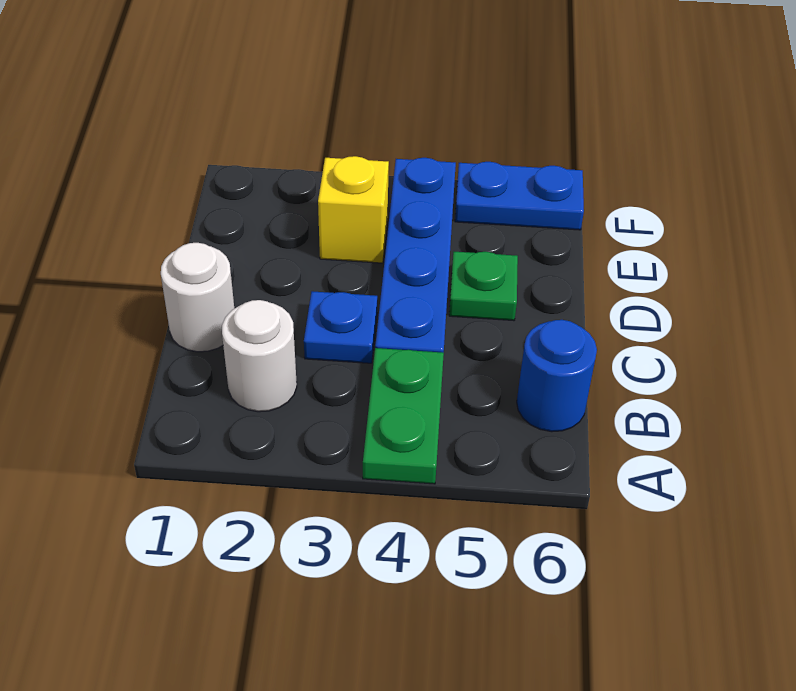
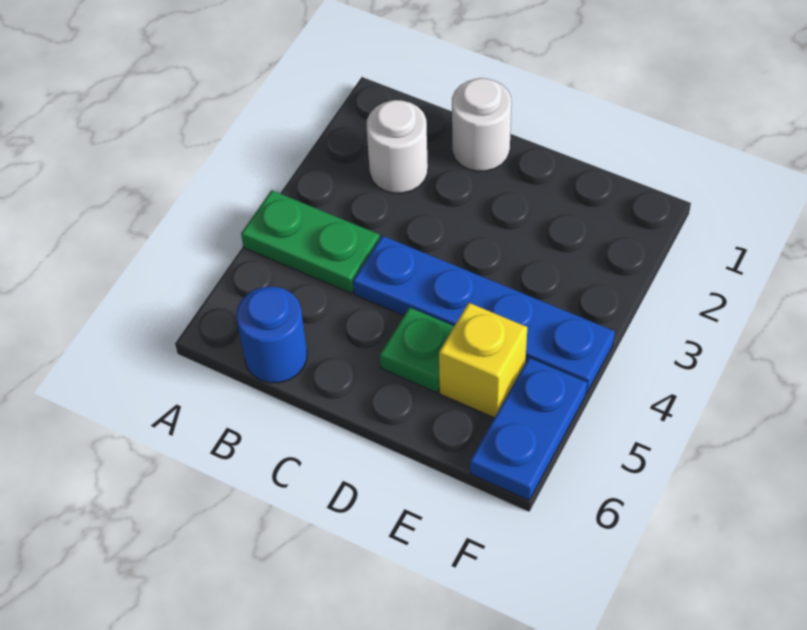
blue 1x1 plate [304,291,377,363] -> none
yellow 1x1 brick [318,156,389,263] -> yellow 1x1 brick moved to [439,303,528,418]

